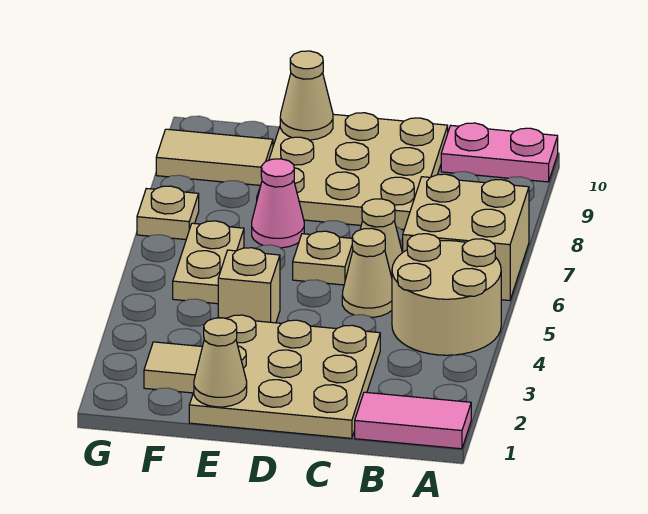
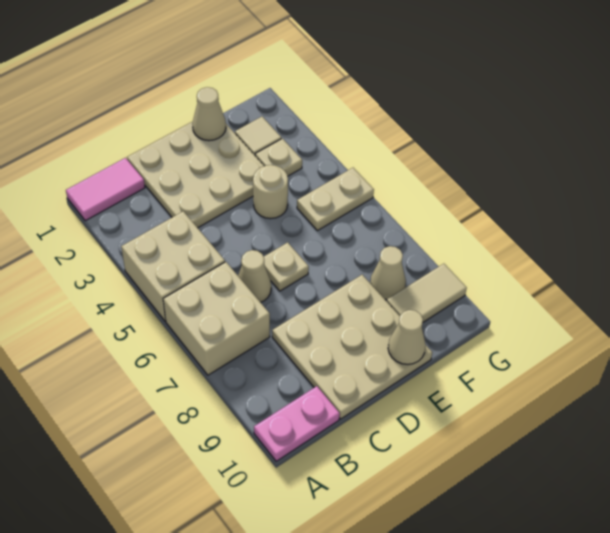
tan 2x2 round brick [392,234,501,355] -> tan 2x2 brick [121,211,225,321]
tan 1x1 cone [342,228,392,317] -> tan 1x1 cone moved to [370,246,406,300]
tan 1x1 brick [218,248,280,323] -> tan 1x1 round brick [253,165,288,219]
pink 1x1 cone [252,159,304,248] -> none
tan 1x2 plate [173,221,244,304] -> tan 1x2 plate turned to [297,168,374,231]
tan 1x1 plate [137,186,199,240] -> tan 1x1 plate moved to [255,138,302,176]

